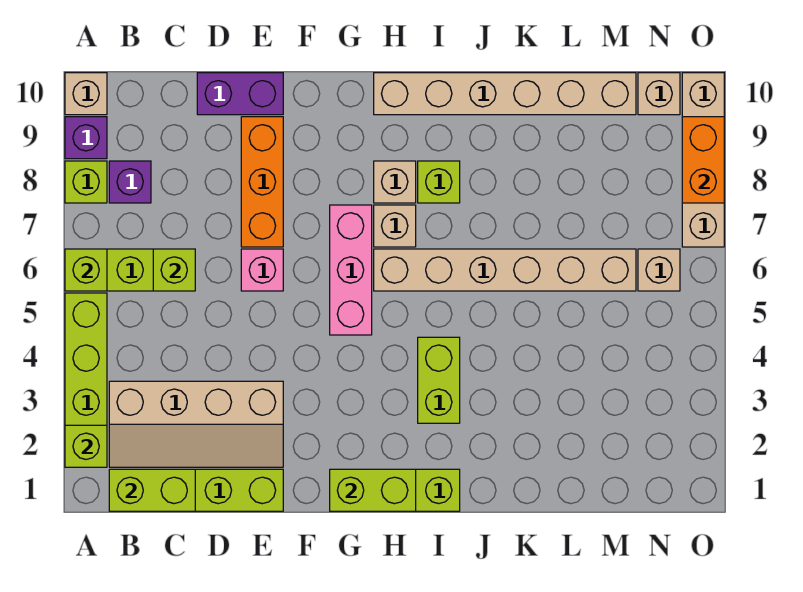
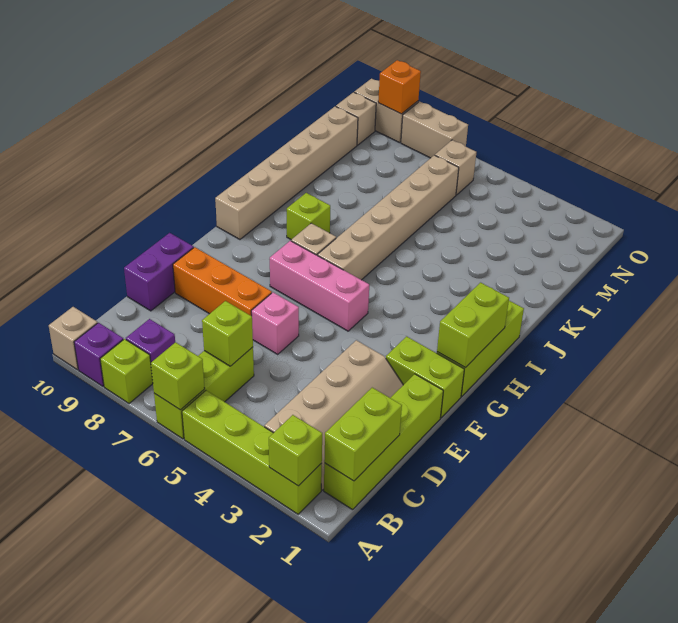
tan 1x1 brick [374,161,416,203] -> none
lime 1x2 brick [418,337,460,423] -> lime 1x2 brick moved to [386,336,464,418]
orange 1x2 brick [682,117,724,203] -> orange 1x1 brick [378,60,421,114]

